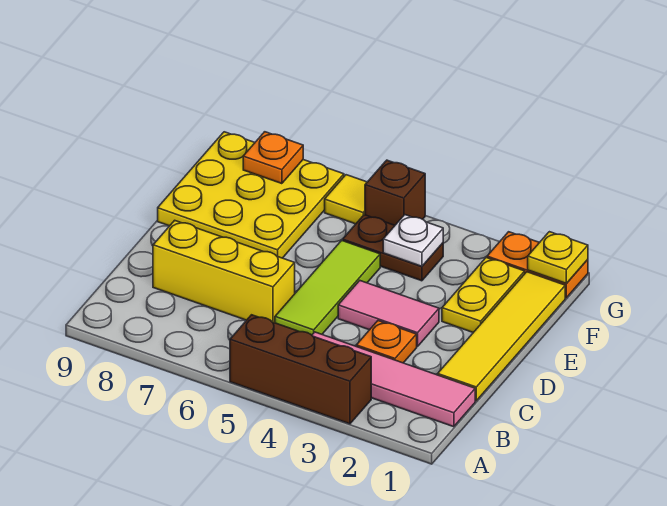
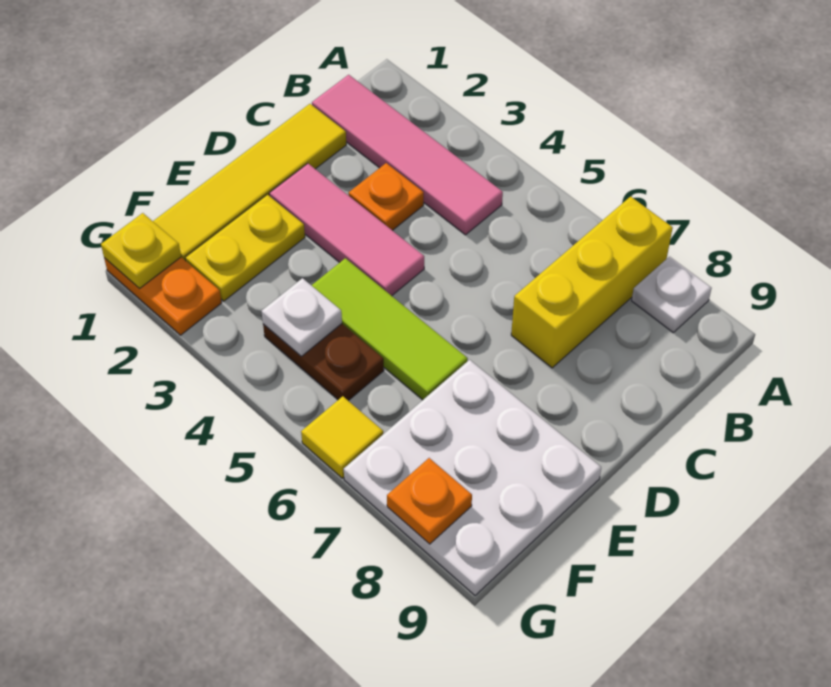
brown 1x3 brick [230,315,371,424] -> none
none -> white 1x1 plate [632,257,712,332]
lime 1x3 tile [275,240,380,335] -> lime 1x3 tile turned to [312,258,468,400]
yellow 1x3 brick [153,220,295,323] -> yellow 1x3 brick turned to [511,196,673,368]
pink 1x2 tile [338,281,439,347] -> pink 1x3 tile [269,164,424,296]
yellow 3x3 plate [158,132,344,258] -> white 3x3 plate [344,360,601,595]
brown 1x1 brick [365,160,425,225] -> none

